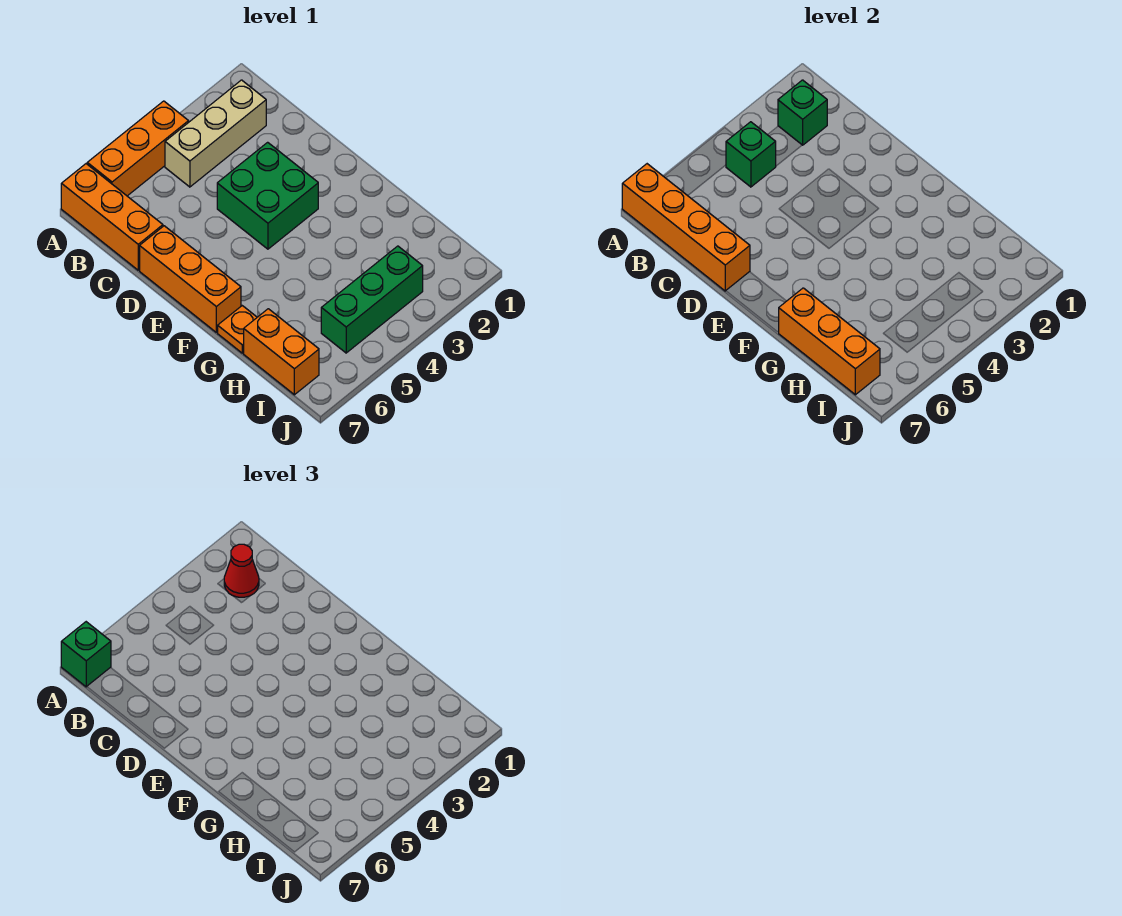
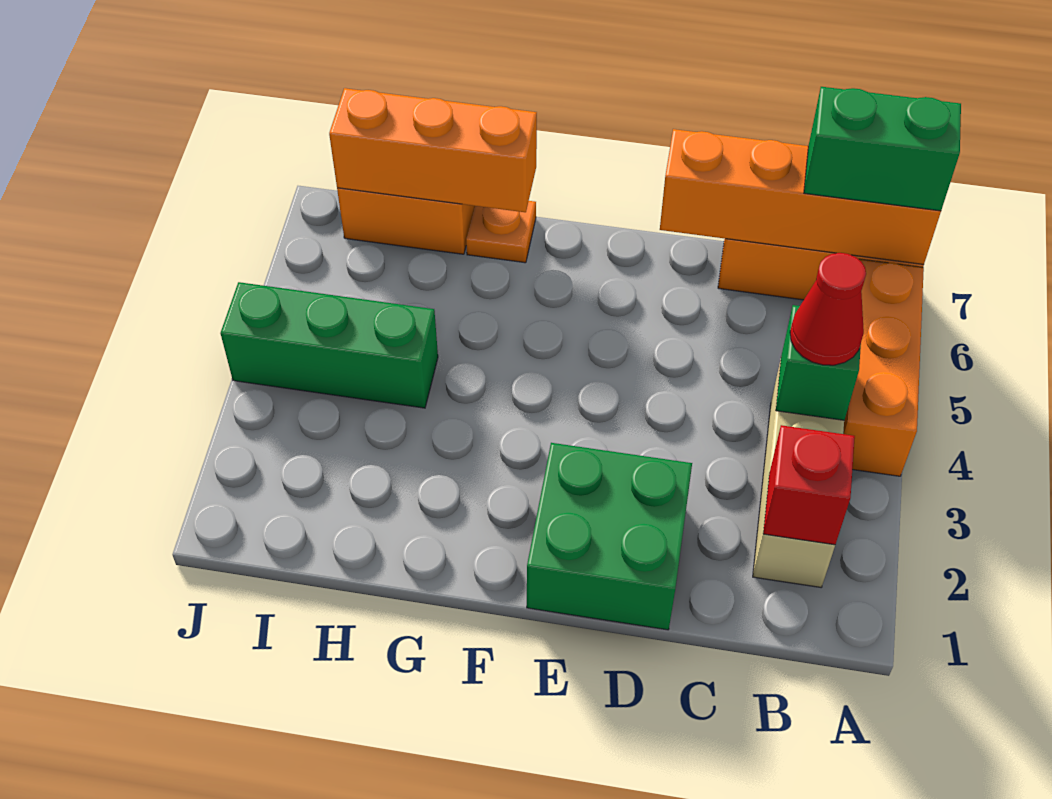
green 1x1 brick [61,622,111,687] -> green 1x2 brick [804,87,961,211]
green 1x1 brick [778,80,827,145] -> red 1x1 brick [763,425,855,545]
red 1x1 cone [224,544,259,597] -> red 1x1 cone moved to [790,253,866,365]
green 2x2 brick [217,142,318,249] -> green 2x2 brick moved to [527,443,692,630]
orange 1x3 brick [140,226,241,332] -> none
green 1x3 brick [321,246,423,353] -> green 1x3 brick turned to [220,282,438,408]

